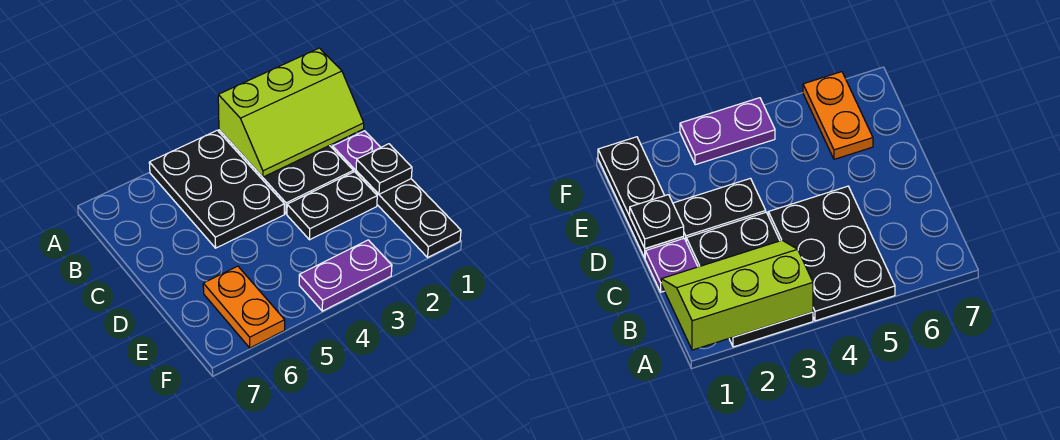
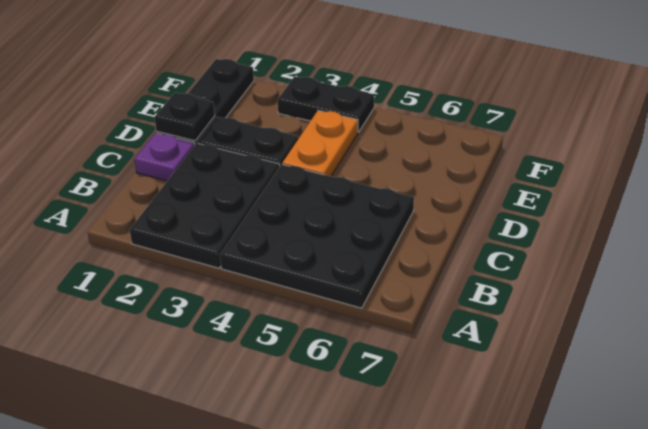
lime 2x3 slope [218,48,364,177] -> none
black 2x3 plate [149,130,284,248] -> black 3x3 plate [220,164,414,308]
orange 1x2 plate [203,266,285,348] -> orange 1x2 plate moved to [282,111,358,176]
purple 1x2 plate [299,240,392,311] -> black 1x2 plate [278,76,374,132]

